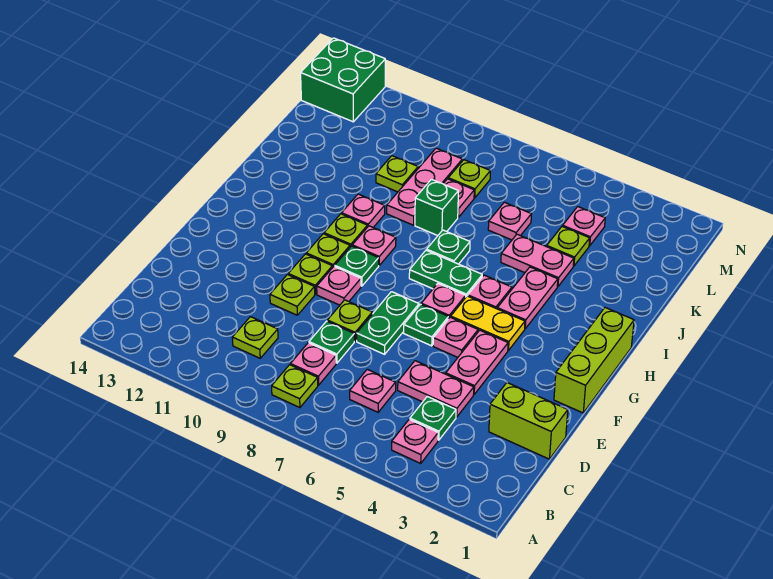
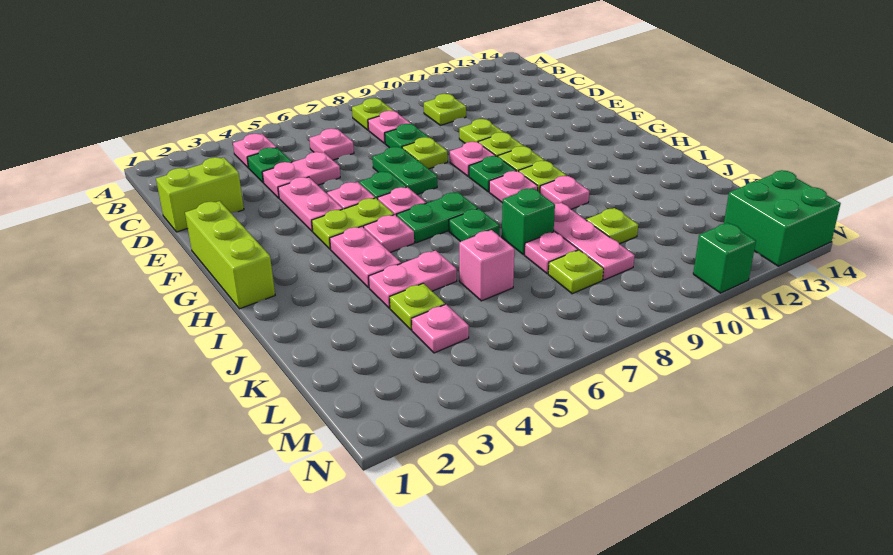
yellow 1x2 plate [451,296,525,350] -> lime 1x2 plate [312,198,394,249]
pink 1x1 plate [488,202,531,240] -> pink 1x1 brick [459,230,514,301]
none -> green 1x1 brick [693,223,756,293]

